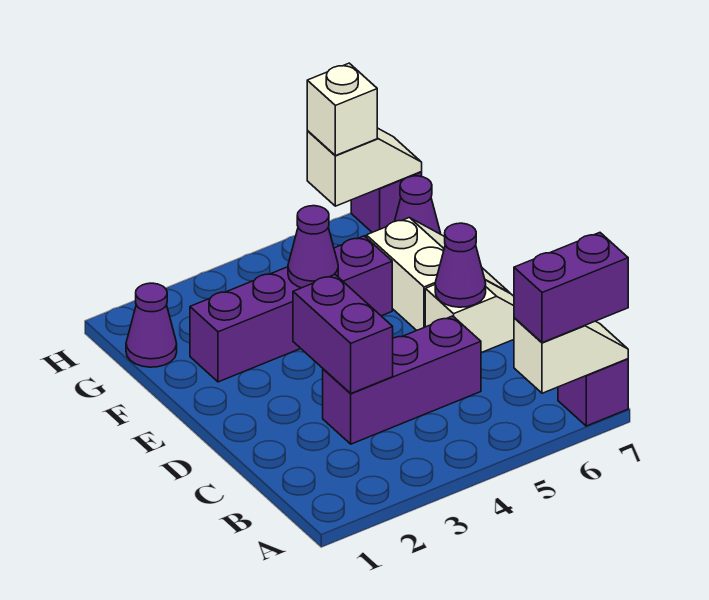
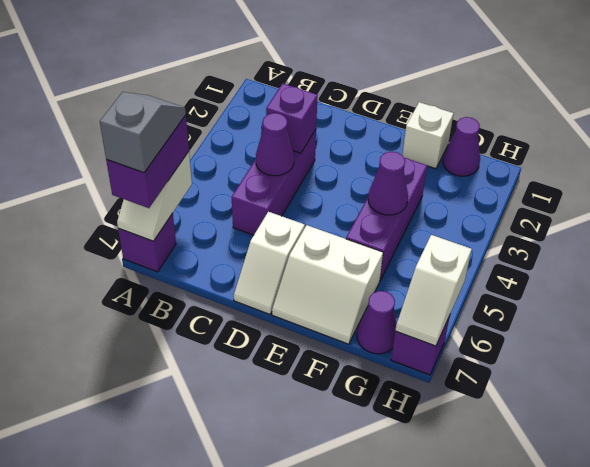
none -> grey 1x2 slope [100,92,186,173]
purple 1x2 brick [293,275,393,393] -> purple 1x1 brick [266,83,318,153]
purple 1x1 cone [435,223,486,307] -> purple 1x1 cone moved to [256,113,294,176]
purple 1x4 brick [190,236,392,382] -> purple 1x3 brick [346,158,427,280]
white 1x1 brick [307,63,377,156] -> white 1x1 brick moved to [402,102,454,169]

